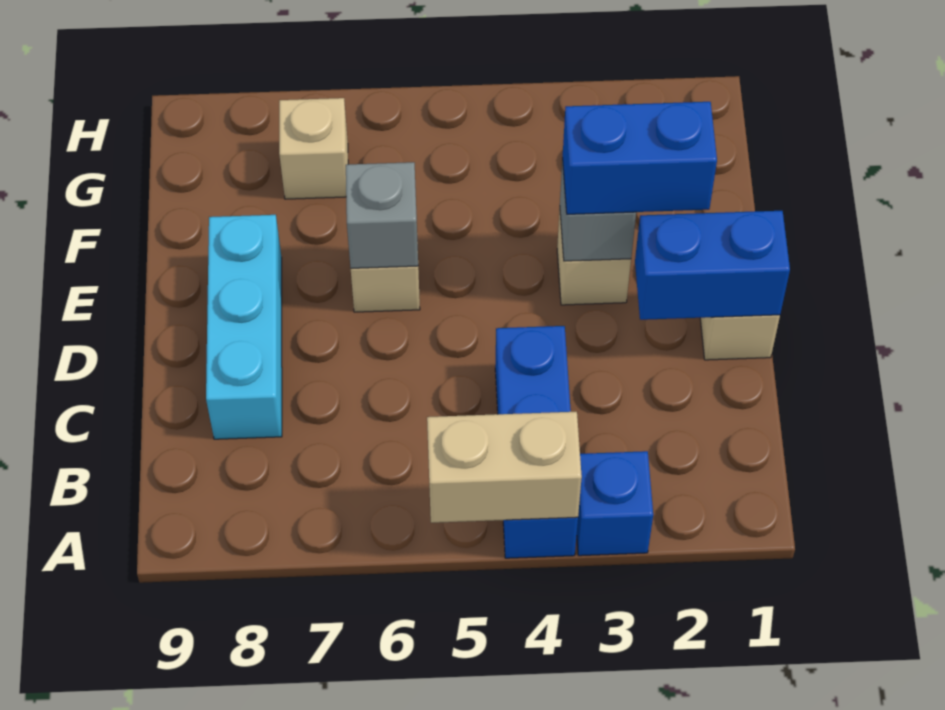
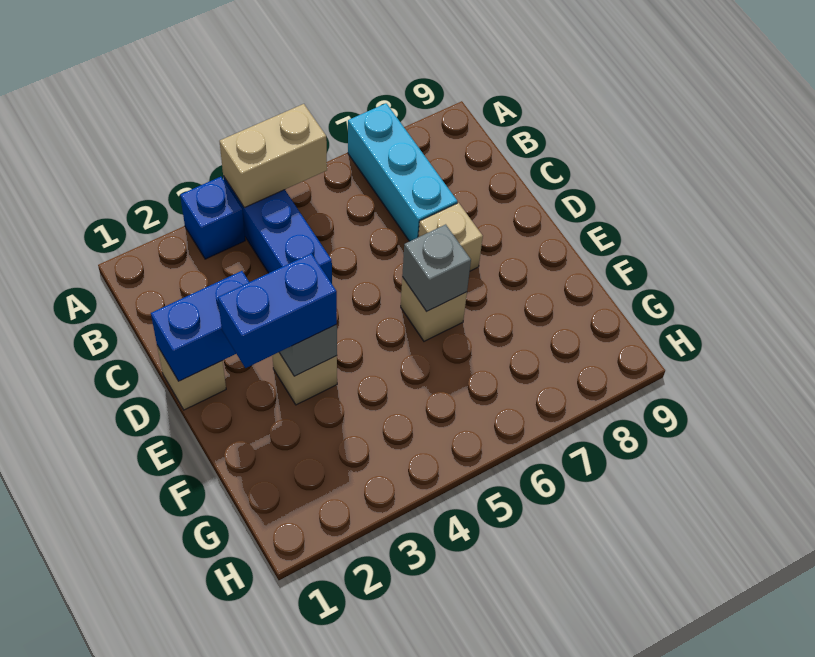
cyan 1x3 brick [206,215,282,439] -> cyan 1x3 brick moved to [348,103,458,241]
tan 1x1 brick [279,98,348,199] -> tan 1x1 brick moved to [418,203,483,271]

